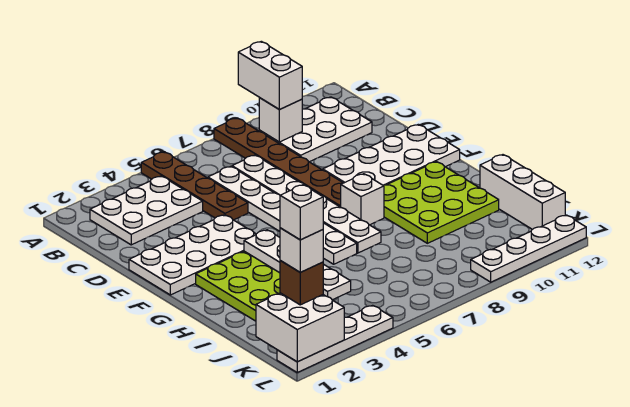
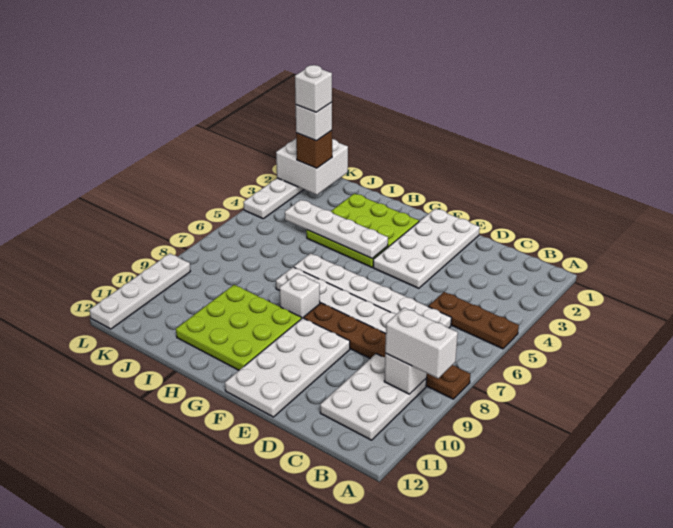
brown 1x4 plate [141,152,248,220] -> brown 1x3 plate [428,292,519,349]
white 2x3 plate [90,176,203,245] -> none
white 1x3 brick [480,155,565,229] -> none

